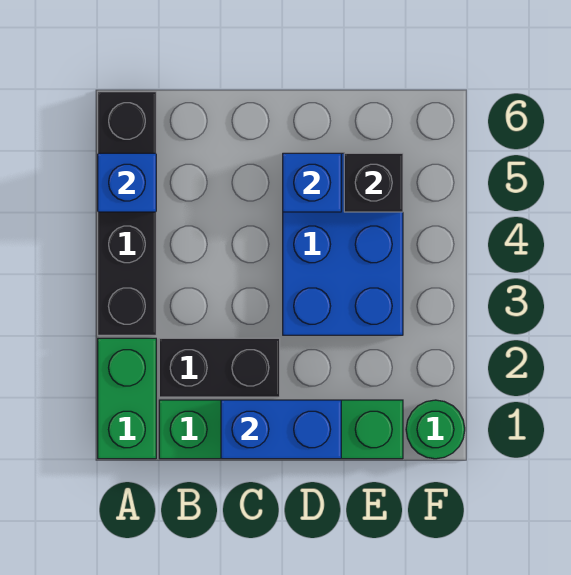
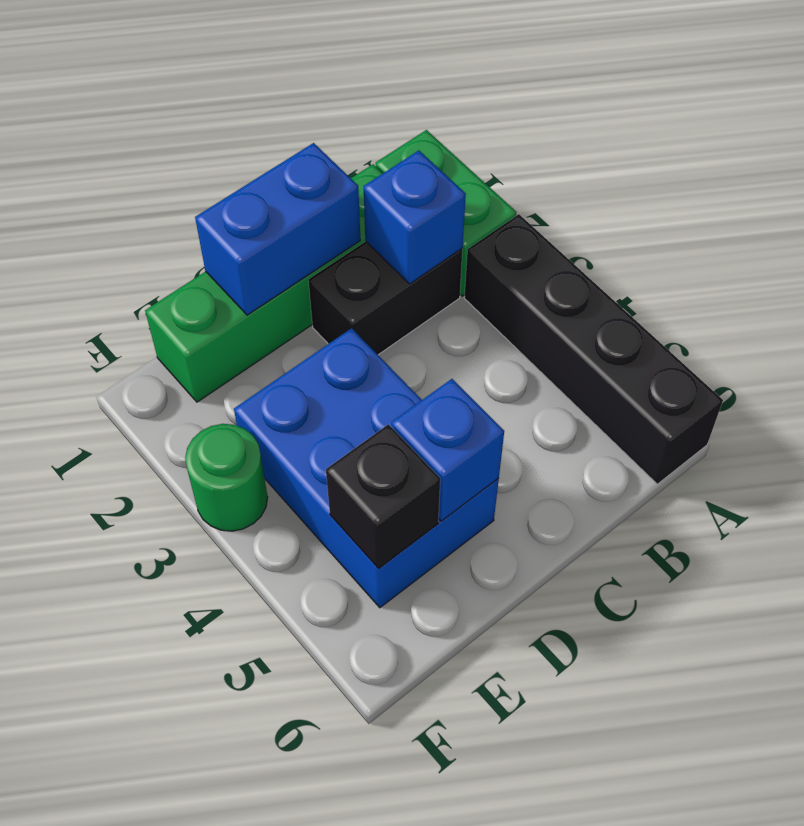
blue 1x1 brick [98,153,156,212] -> blue 1x1 brick moved to [364,151,466,284]
green 1x1 round brick [406,400,465,459] -> green 1x1 round brick moved to [185,424,268,531]

